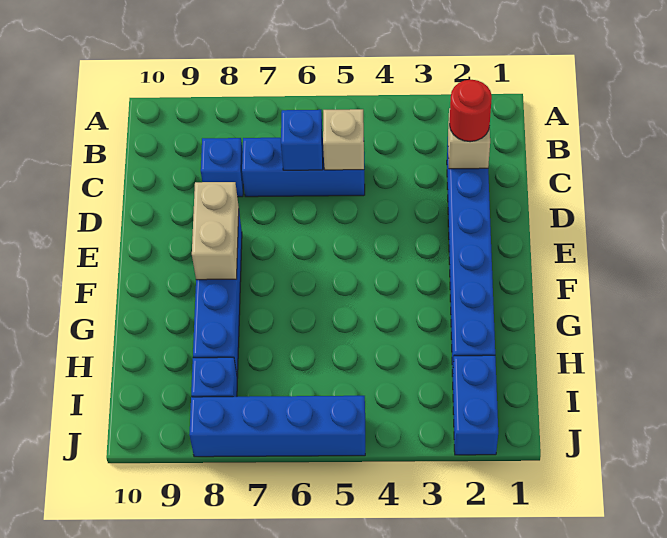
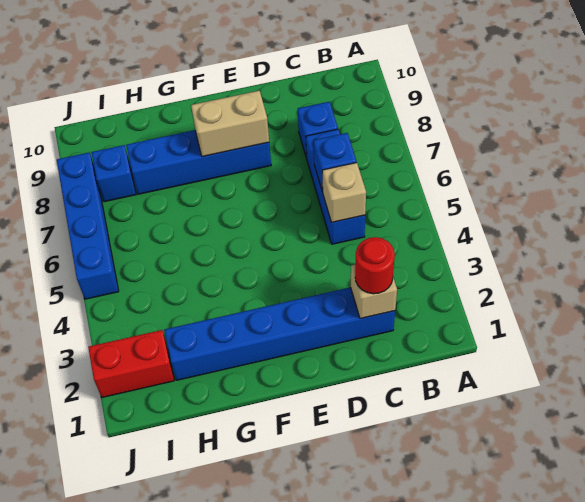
blue 1x2 brick [453,355,498,455] -> red 1x2 brick [88,330,174,397]

